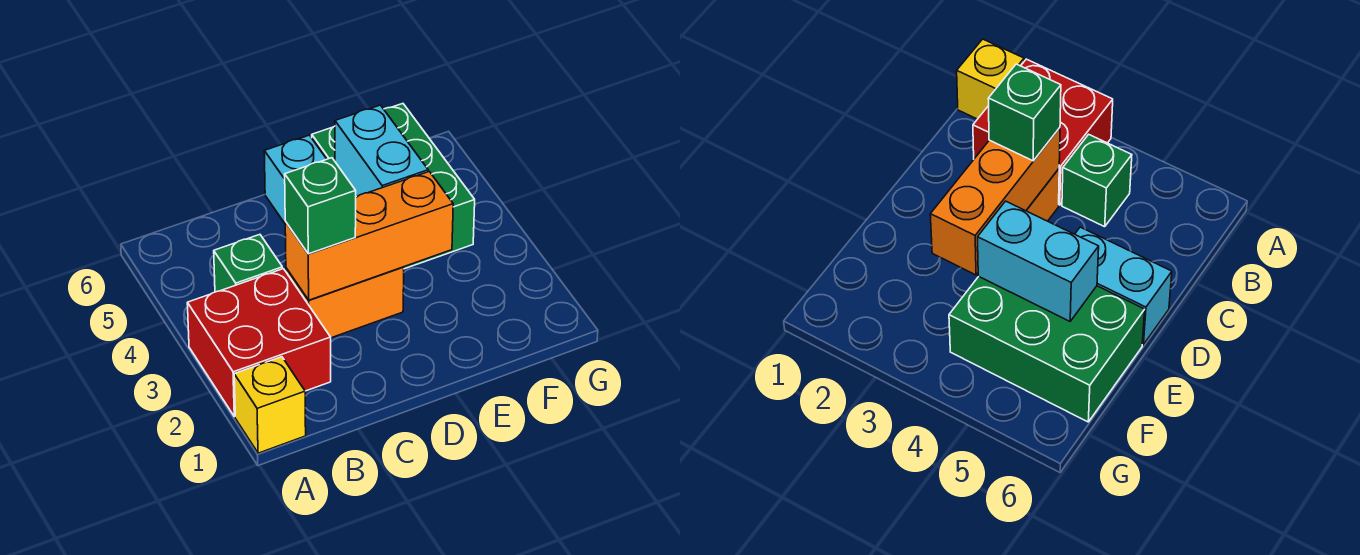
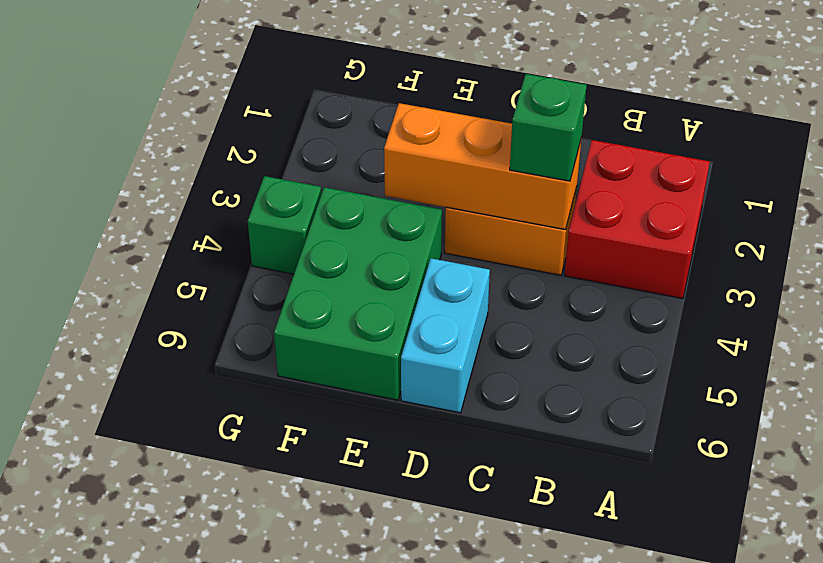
yellow 1x1 brick [234,357,306,453] -> none
green 1x1 brick [214,235,282,292] -> green 1x1 brick moved to [248,176,321,274]
cyan 1x2 brick [335,105,428,197] -> none

